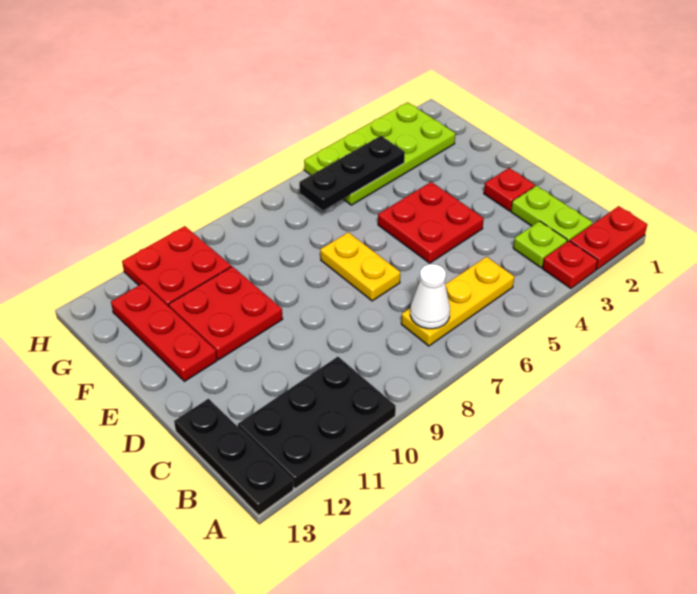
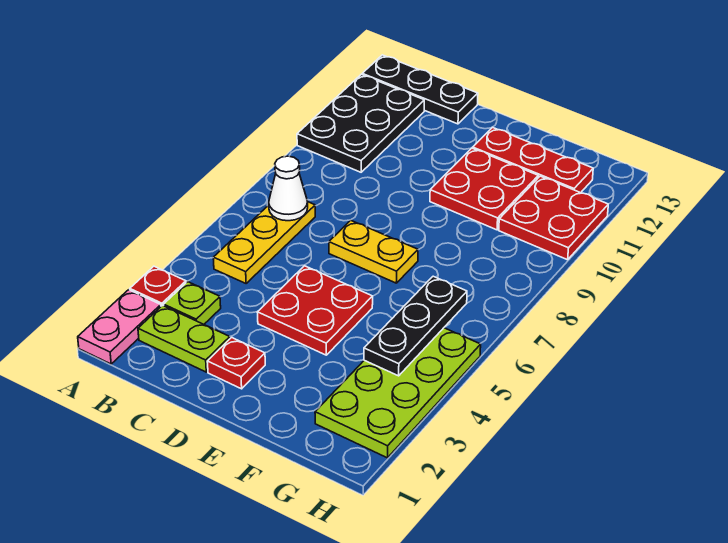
red 1x2 plate [570,206,647,270] -> pink 1x2 plate [78,290,161,364]

